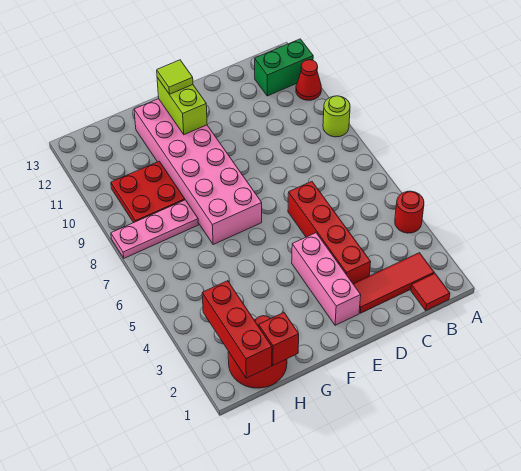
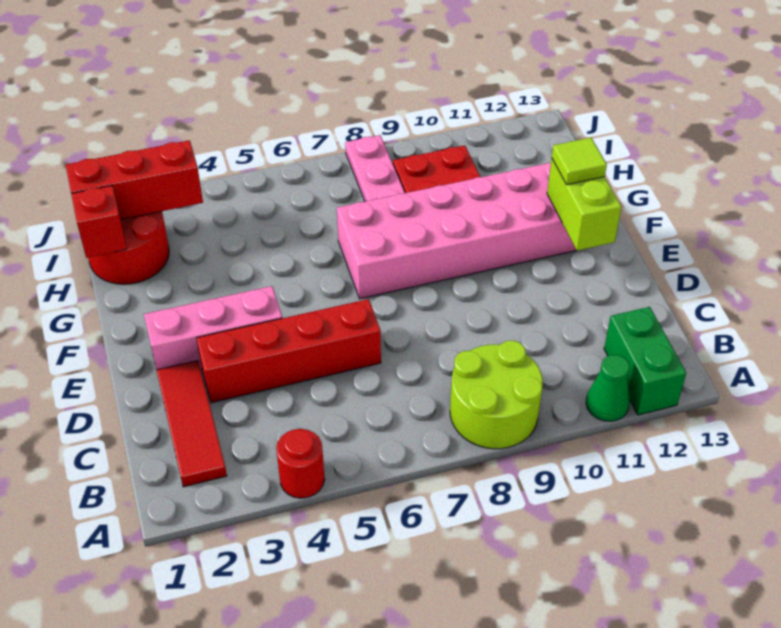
lime 1x1 round brick [323,96,350,137] -> lime 2x2 round brick [450,341,543,449]
red 1x1 cone [296,60,321,100] -> green 1x1 cone [586,355,630,421]
red 1x1 tile [411,273,450,310] -> none
lime 1x2 brick [157,78,207,135] -> lime 1x2 brick turned to [547,159,621,251]

